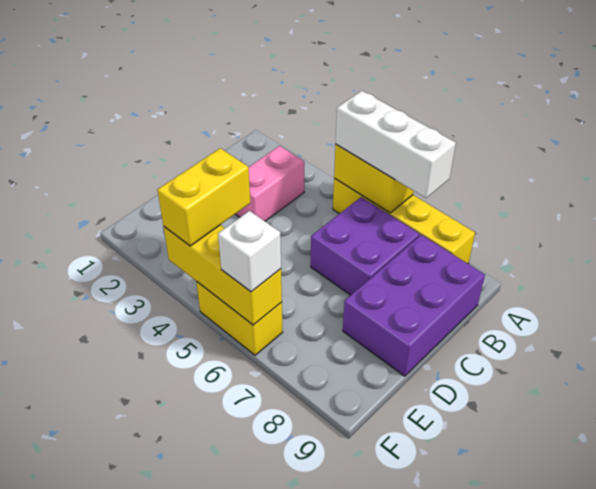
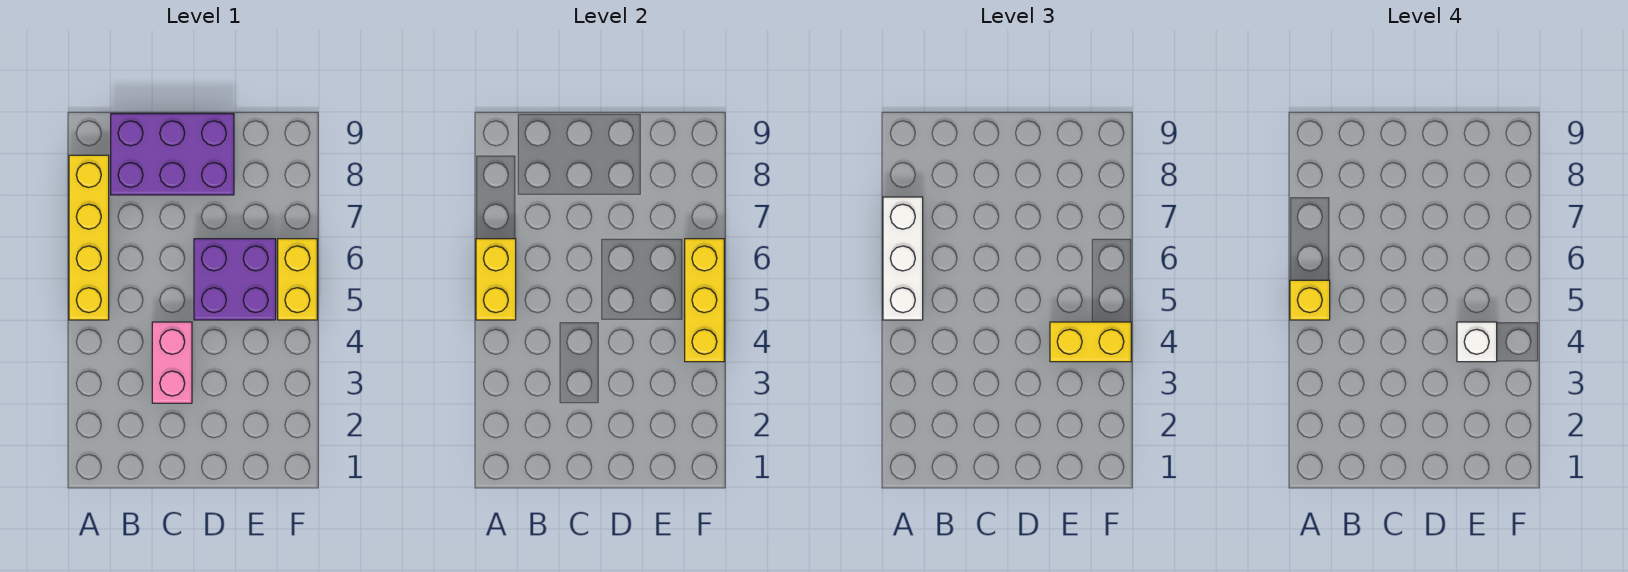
none -> yellow 1x1 brick [1290,280,1330,320]
pink 1x2 brick [236,146,304,221] -> pink 1x2 brick turned to [152,322,192,403]
purple 2x2 brick [311,197,420,295] -> purple 2x2 brick moved to [194,239,276,320]
white 1x1 brick [218,211,281,292] -> white 1x1 brick moved to [1457,322,1497,362]

